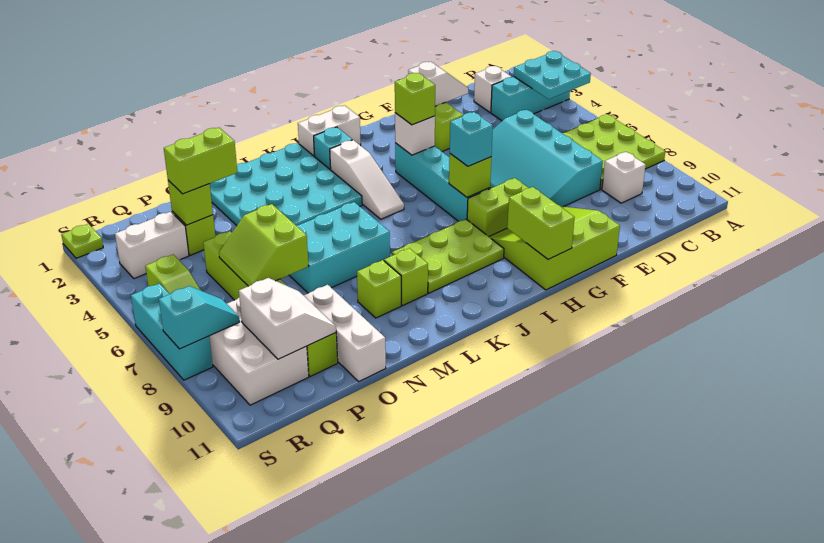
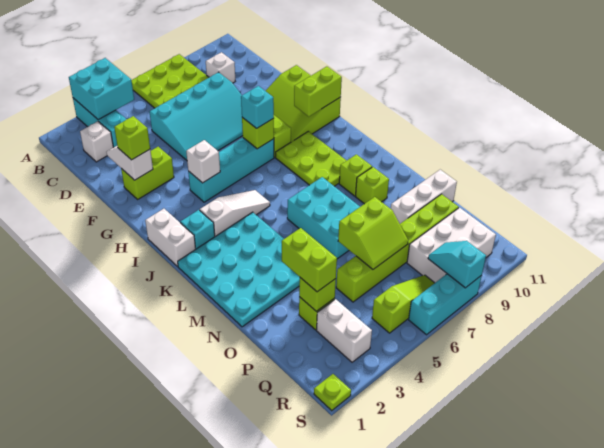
cyan 2x2 plate [514,51,591,99] -> cyan 2x2 brick [69,58,134,120]
lime 1x1 brick [395,73,435,125] -> lime 1x1 brick moved to [114,116,150,160]
white 2x2 slope [239,278,336,359] -> none

